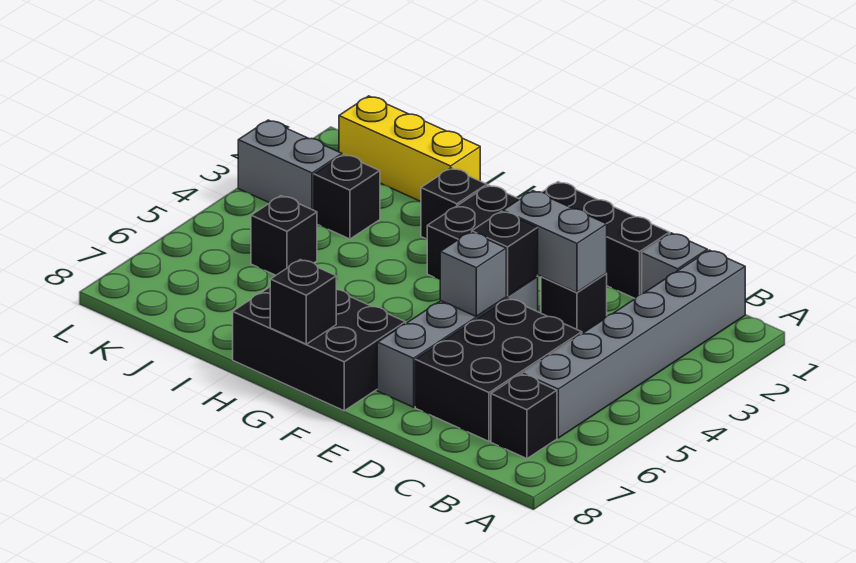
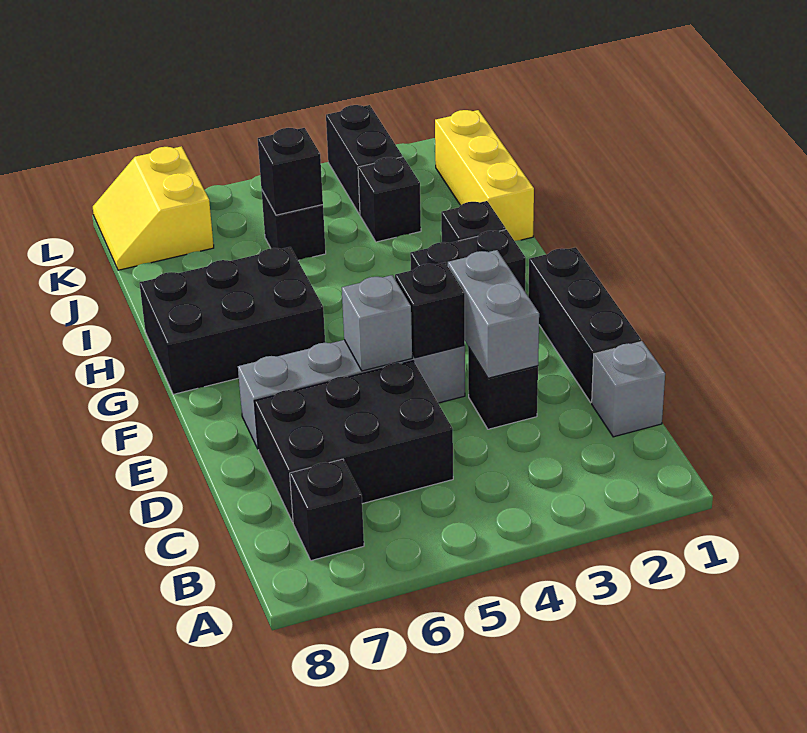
grey 1x6 brick [522,250,745,438] -> none
black 2x3 brick [233,287,406,411] -> black 2x3 brick turned to [139,247,325,394]
black 1x1 brick [270,260,336,344] -> black 1x1 brick moved to [258,128,323,215]
grey 1x2 brick [238,120,342,210] -> black 1x2 brick [326,105,402,214]
none -> yellow 2x2 slope [93,146,214,270]

